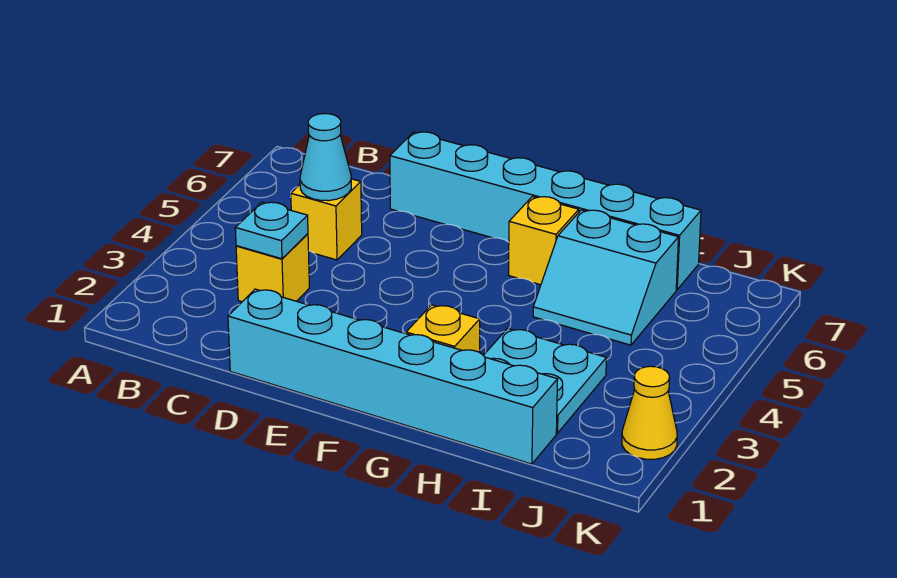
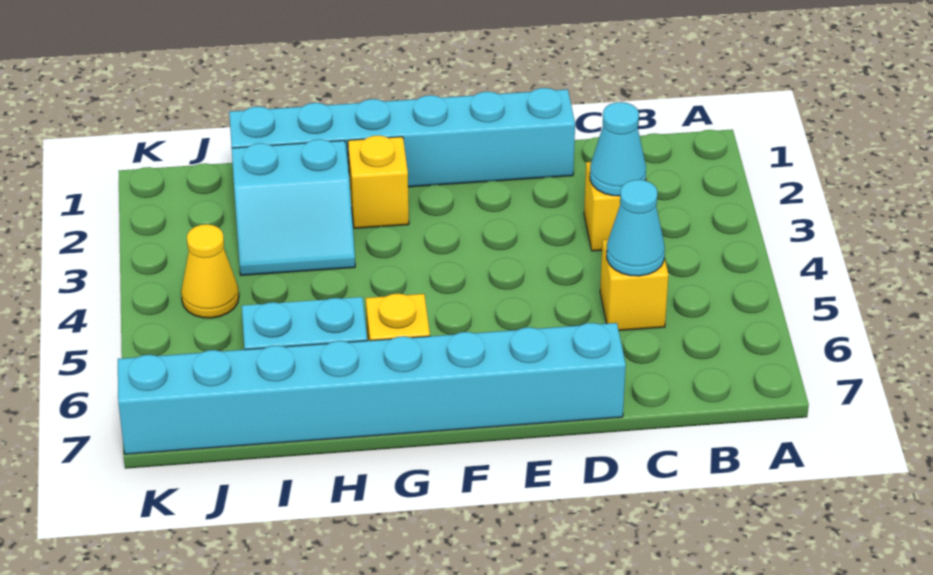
cyan 1x1 plate [235,202,308,259] -> cyan 1x1 cone [590,102,646,196]
cyan 1x6 brick [390,132,701,290] -> cyan 1x8 brick [118,323,626,454]
cyan 2x2 plate [483,329,606,433] -> cyan 2x2 slope [232,139,355,275]
yellow 1x1 cone [622,366,677,459] -> yellow 1x1 cone moved to [181,224,239,318]

